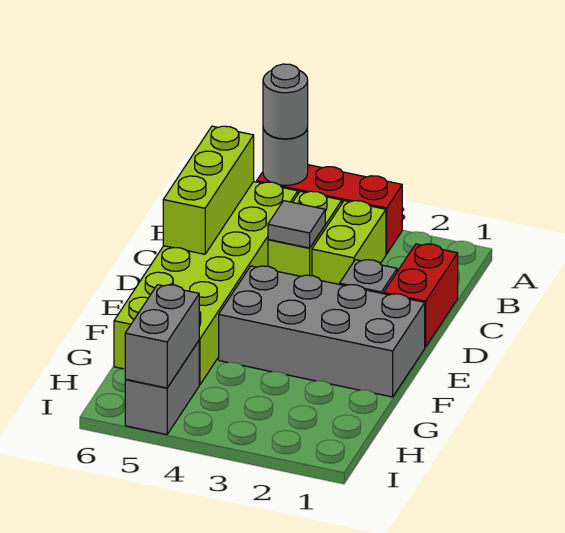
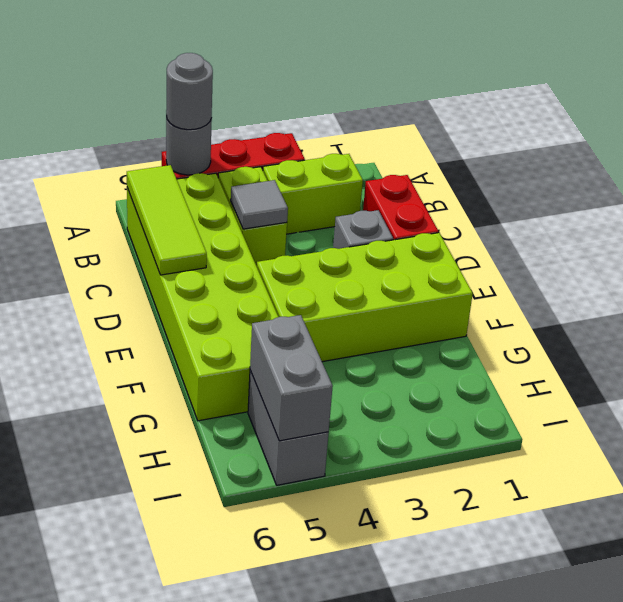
lime 1x2 brick [312,201,386,284] -> lime 1x2 brick turned to [263,154,363,234]
lime 1x3 brick [163,126,254,254] -> lime 1x3 tile [127,165,207,275]
grey 2x4 brick [219,266,425,397] -> lime 2x4 brick [257,233,473,362]

